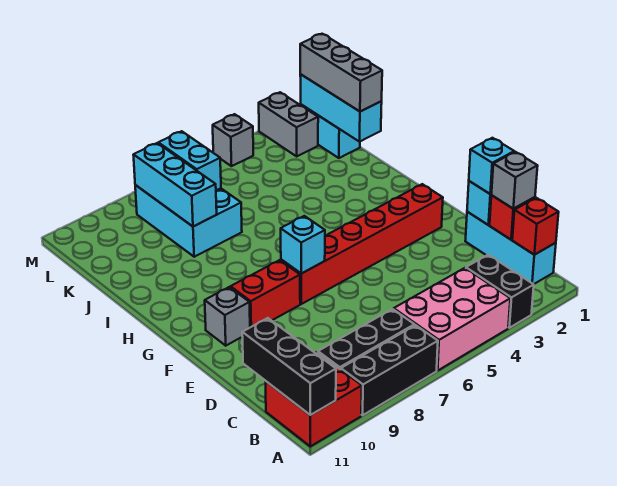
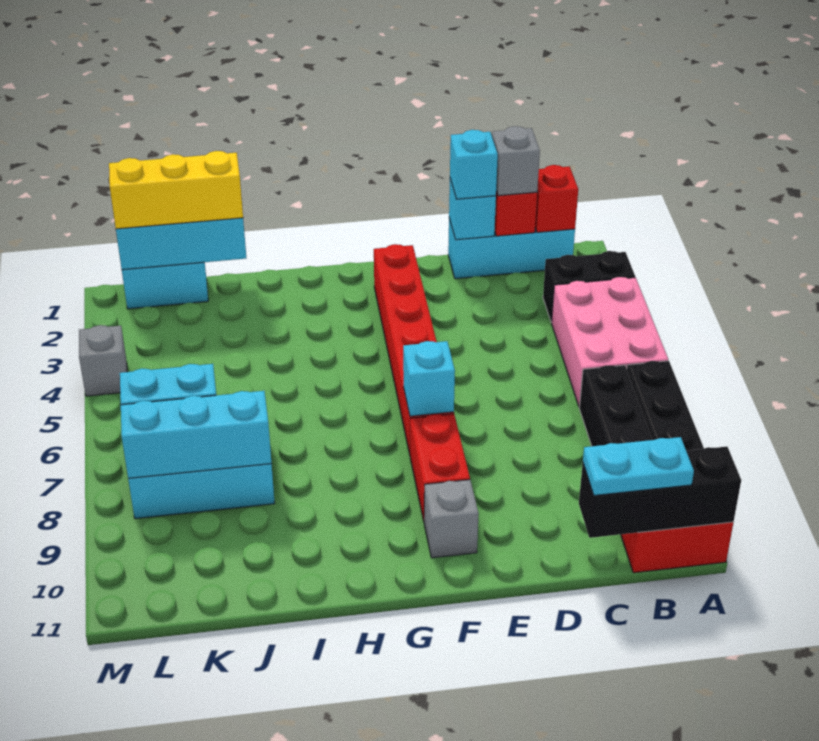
none -> cyan 1x2 plate [583,437,694,495]
grey 1x3 brick [300,34,382,112] -> yellow 1x3 brick [109,151,243,229]
grey 1x2 brick [259,92,318,156] -> none

